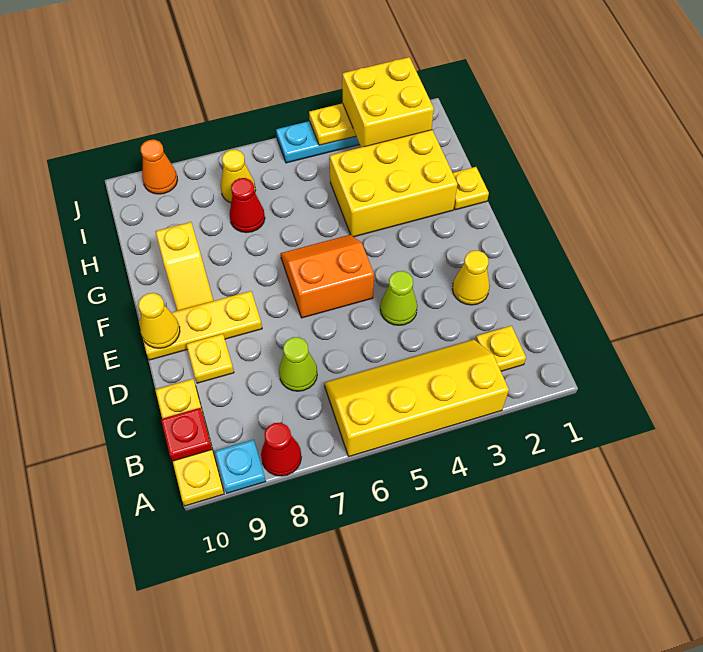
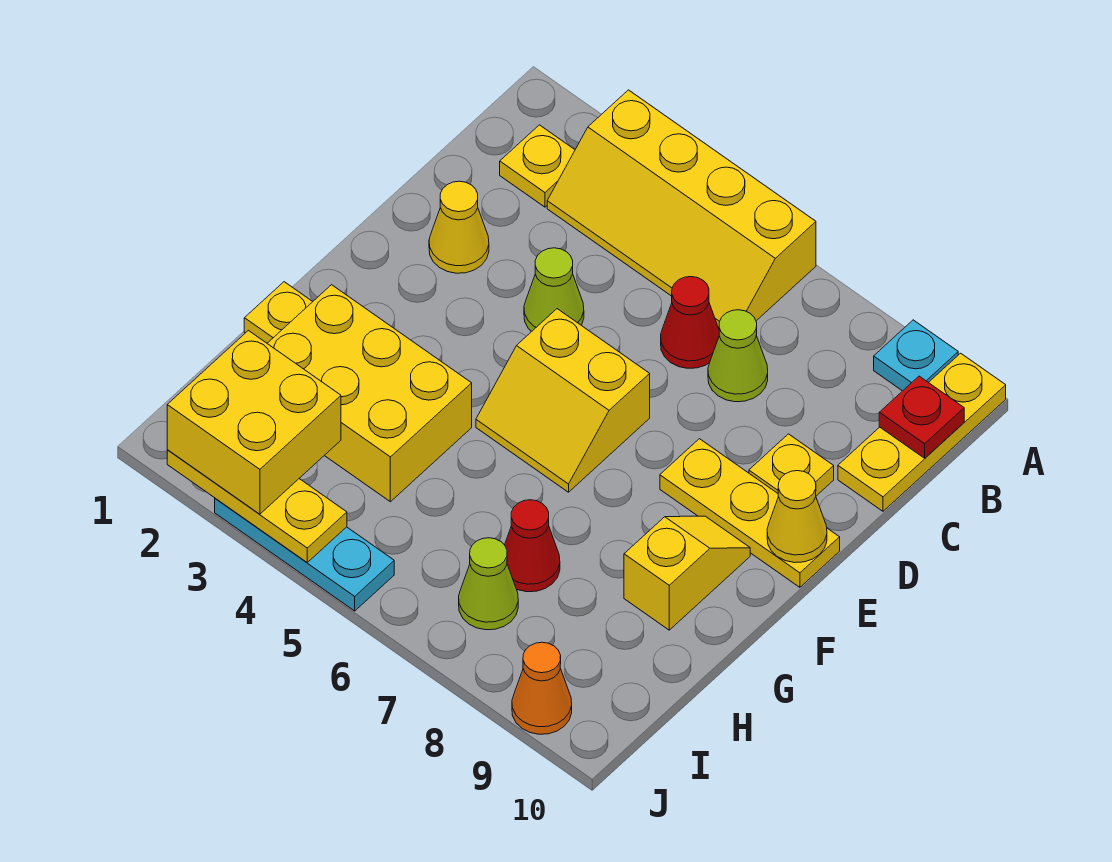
red 1x1 cone [261,423,301,476] -> red 1x1 cone moved to [661,277,719,368]
orange 2x2 slope [281,235,374,318] -> yellow 2x2 slope [476,309,650,492]
yellow 1x1 cone [221,150,256,203] -> lime 1x1 cone [459,538,518,630]

